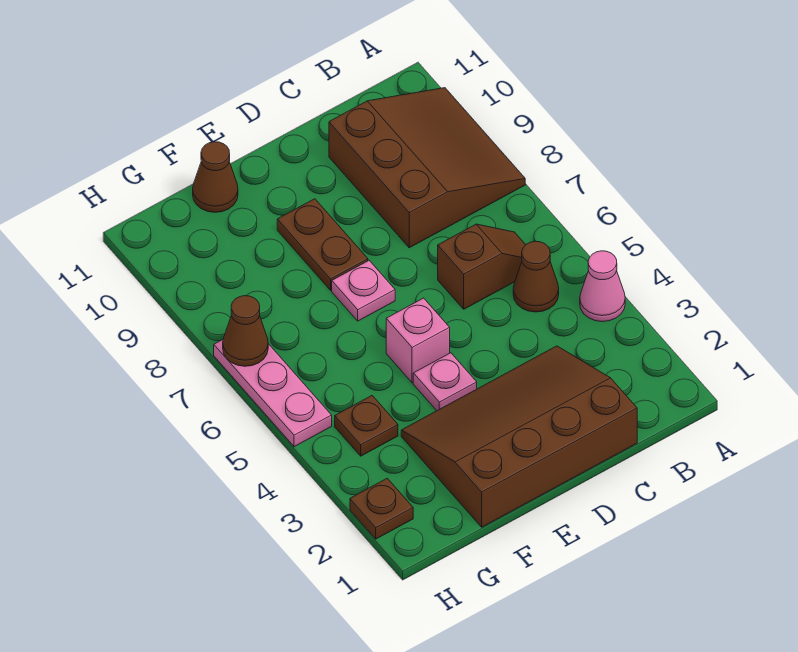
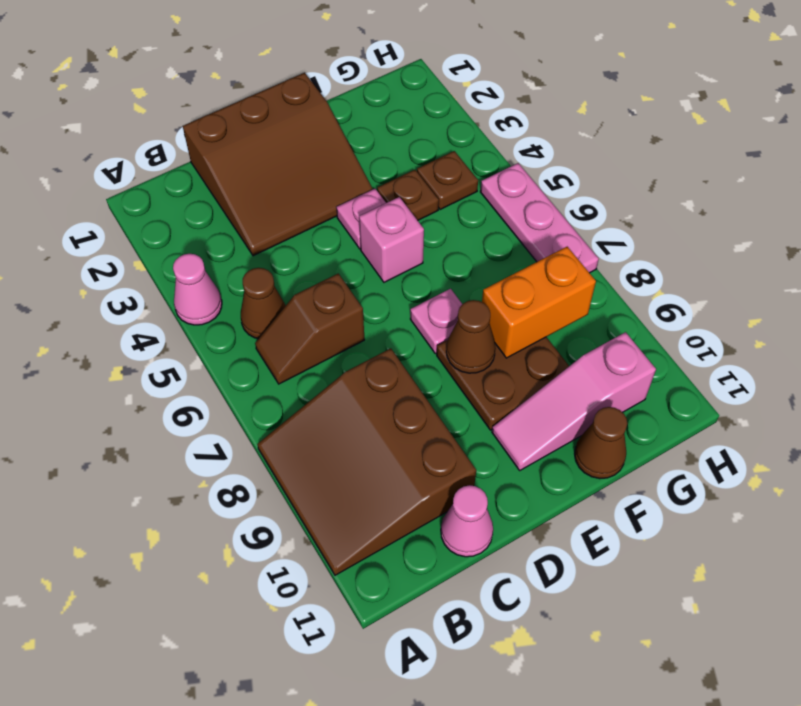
brown 3x4 slope [401,346,637,527] -> brown 3x3 slope [183,73,373,256]
none -> pink 1x1 cone [441,485,493,557]
brown 1x2 plate [277,199,368,290] -> brown 2x2 plate [437,337,569,430]
none -> pink 1x3 slope [492,332,656,470]
none -> orange 1x2 brick [482,247,596,358]
brown 1x1 plate [350,478,413,539] -> brown 1x1 plate moved to [377,170,439,220]
brown 1x1 cone [223,296,268,366] -> brown 1x1 cone moved to [446,300,496,373]

